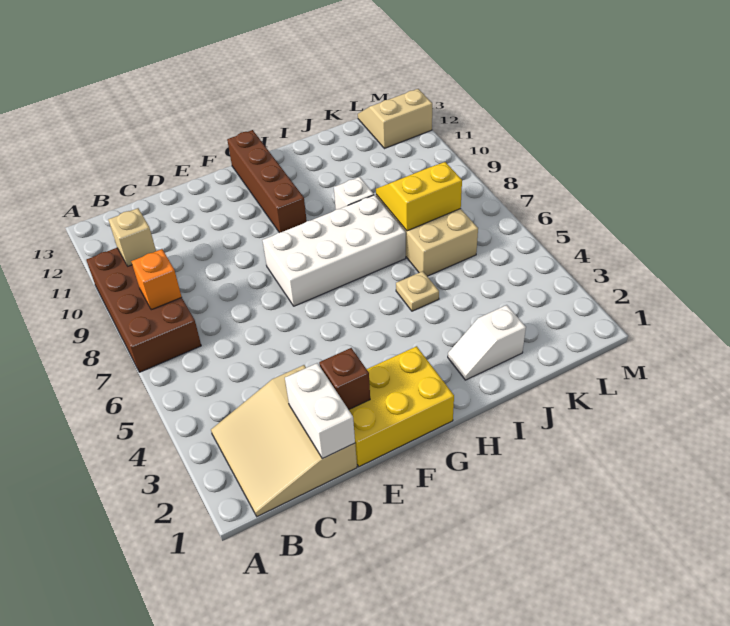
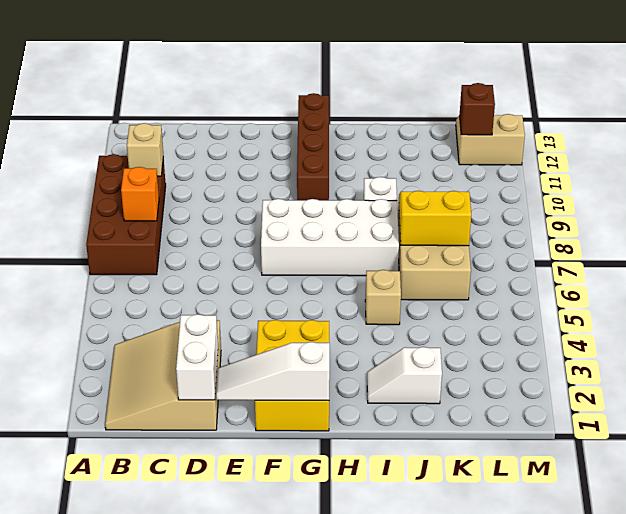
yellow 2x3 brick [349,346,454,467] -> yellow 2x3 brick turned to [255,320,329,431]
none -> white 1x3 slope [216,342,330,401]
brown 1x1 brick [319,348,370,410] -> brown 1x1 brick moved to [460,83,495,135]
tan 1x1 plate [396,271,439,311] -> tan 1x1 brick [365,270,401,325]

